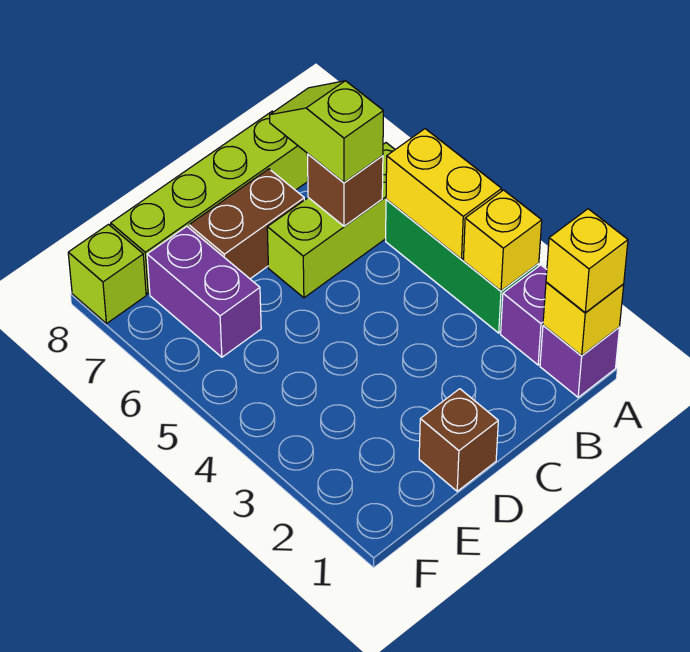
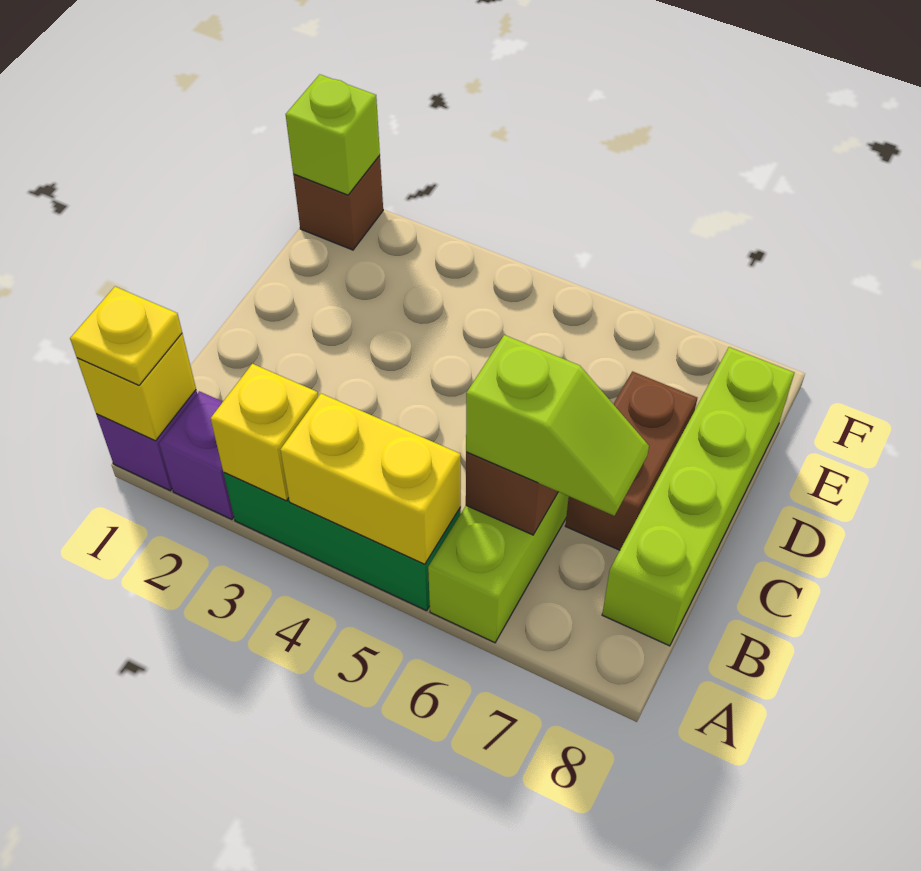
yellow 1x1 brick [546,209,628,313] -> yellow 1x1 plate [70,287,182,385]
brown 1x1 brick [419,389,498,491] -> brown 1x1 brick moved to [293,156,383,250]
purple 1x2 brick [147,226,261,357] -> none
lime 1x1 brick [68,224,146,323] -> lime 1x1 brick moved to [286,74,380,195]

